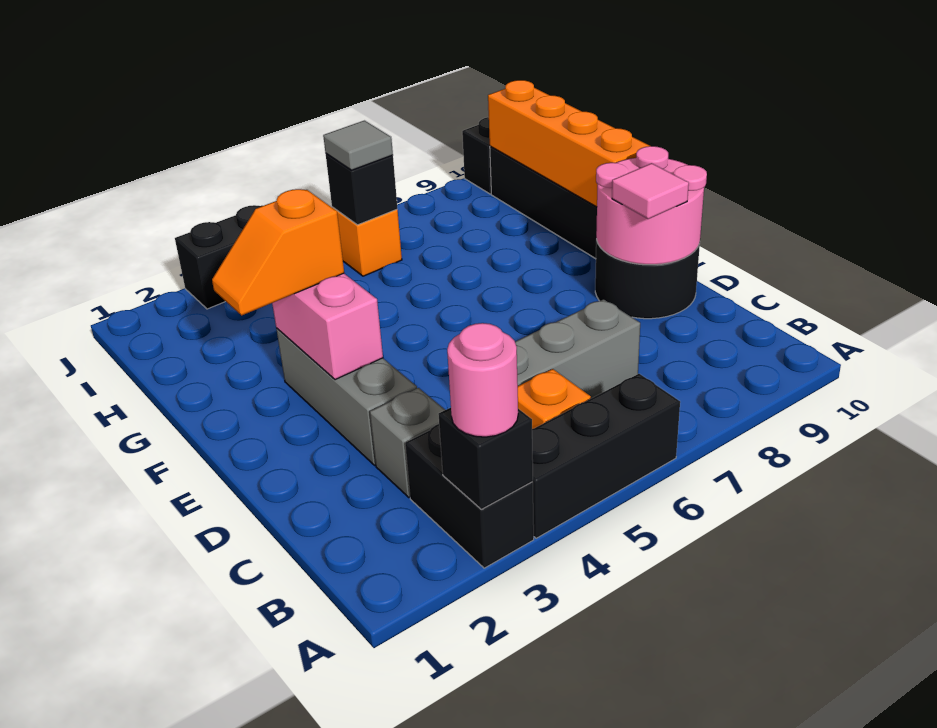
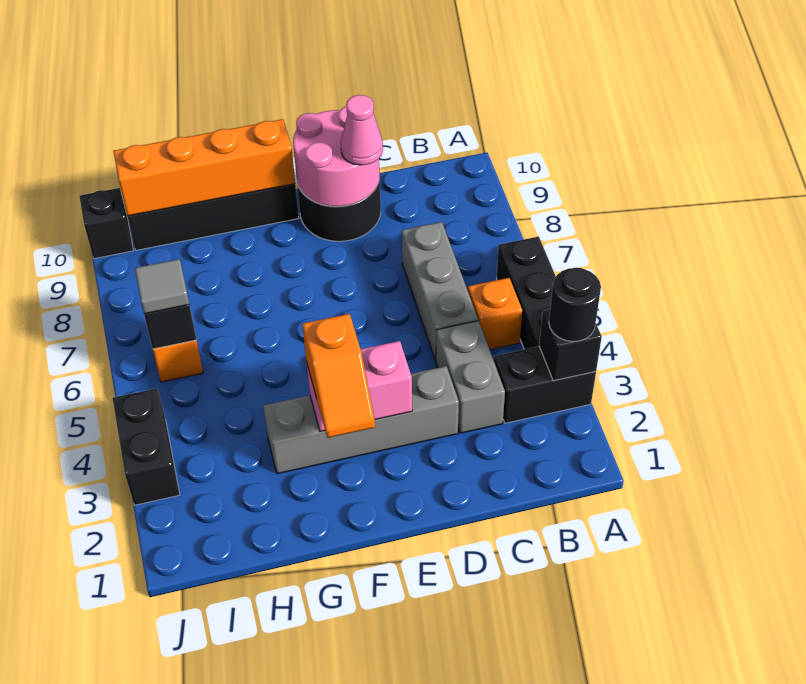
pink 1x1 round brick [447,323,518,437] -> black 1x1 round brick [549,268,601,342]
grey 1x1 brick [370,388,445,497] -> grey 1x2 brick [436,321,505,433]
grey 1x3 brick [276,328,417,466] -> grey 1x4 brick [263,366,459,474]
pink 1x1 tile [612,163,689,219] -> pink 1x1 cone [341,95,383,165]

